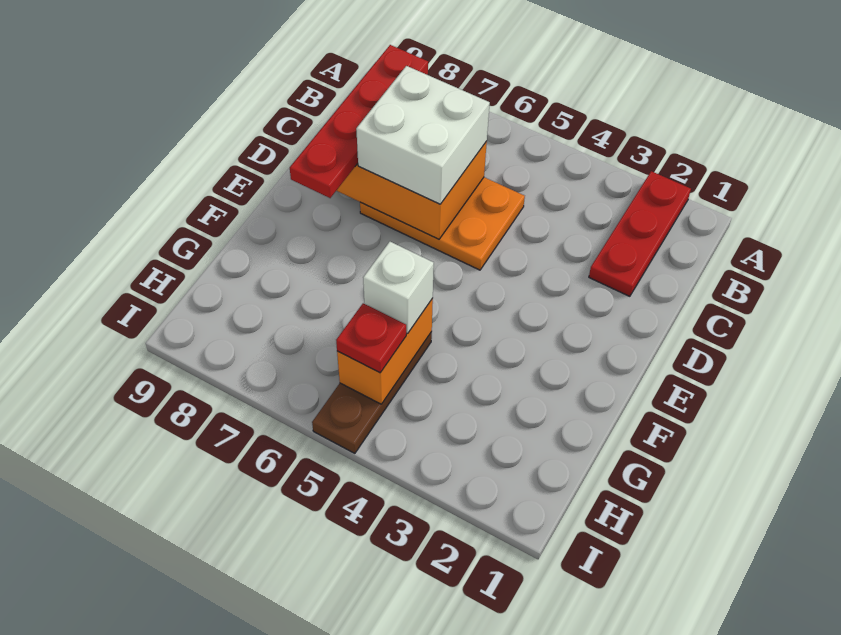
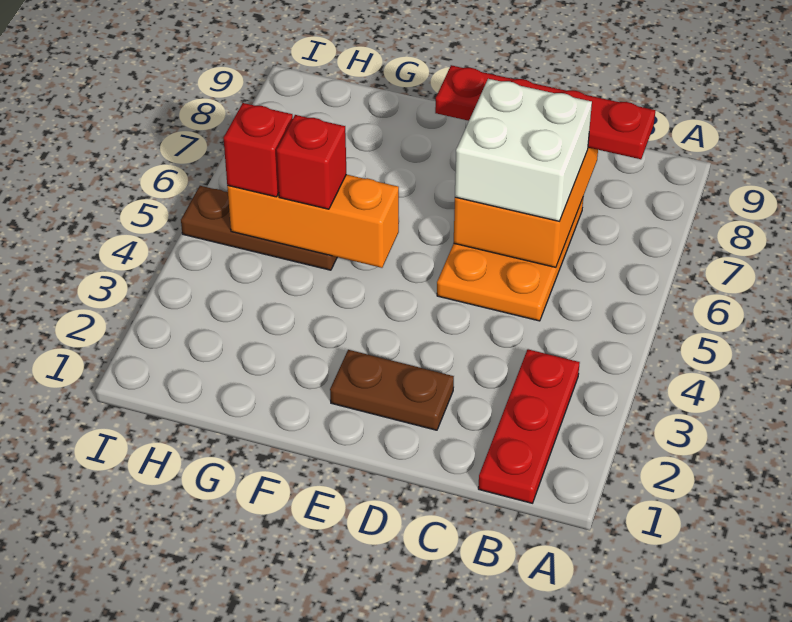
red 1x3 plate [589,171,691,296] -> red 1x3 plate turned to [478,349,580,503]
none -> brown 1x2 plate [330,350,454,430]
orange 1x2 brick [337,299,433,404] -> orange 1x3 brick [227,174,399,268]
white 1x1 brick [363,242,434,334] -> red 1x1 brick [277,115,346,209]
red 1x1 plate [336,303,406,373] -> red 1x1 brick [224,103,293,197]

